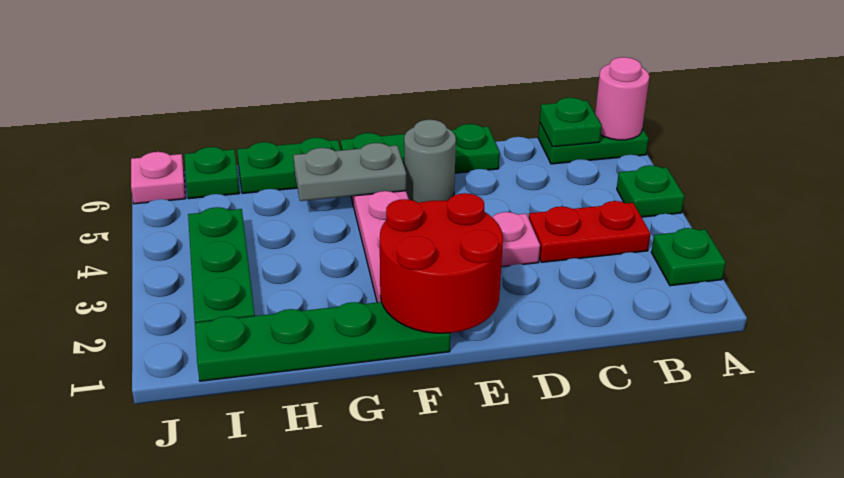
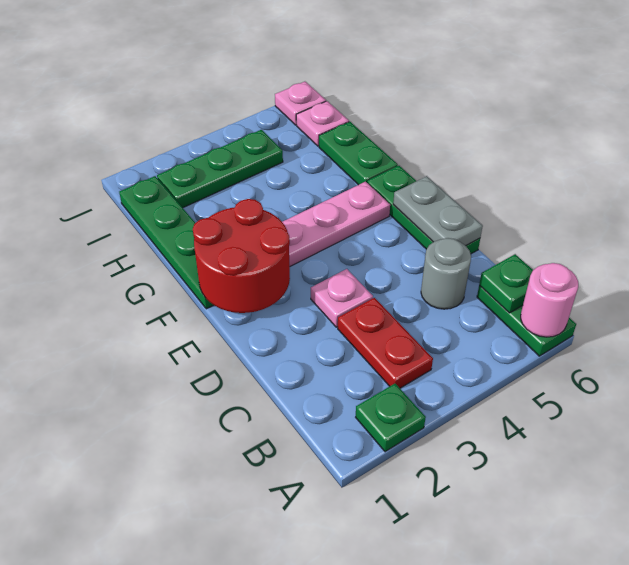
green 1x1 plate [617,165,685,217] -> none
grey 1x1 round brick [404,120,456,203] -> grey 1x1 round brick moved to [421,238,471,309]
grey 1x2 plate [293,143,406,201] -> grey 1x2 plate moved to [393,176,483,246]
green 1x1 plate [184,147,239,199] -> pink 1x1 plate [296,101,349,146]

